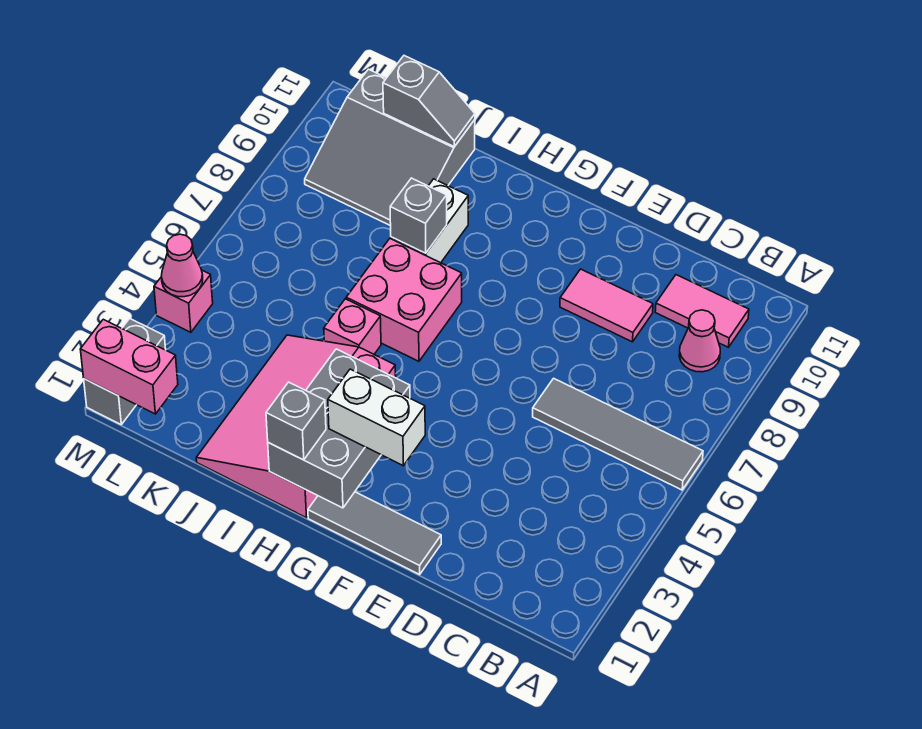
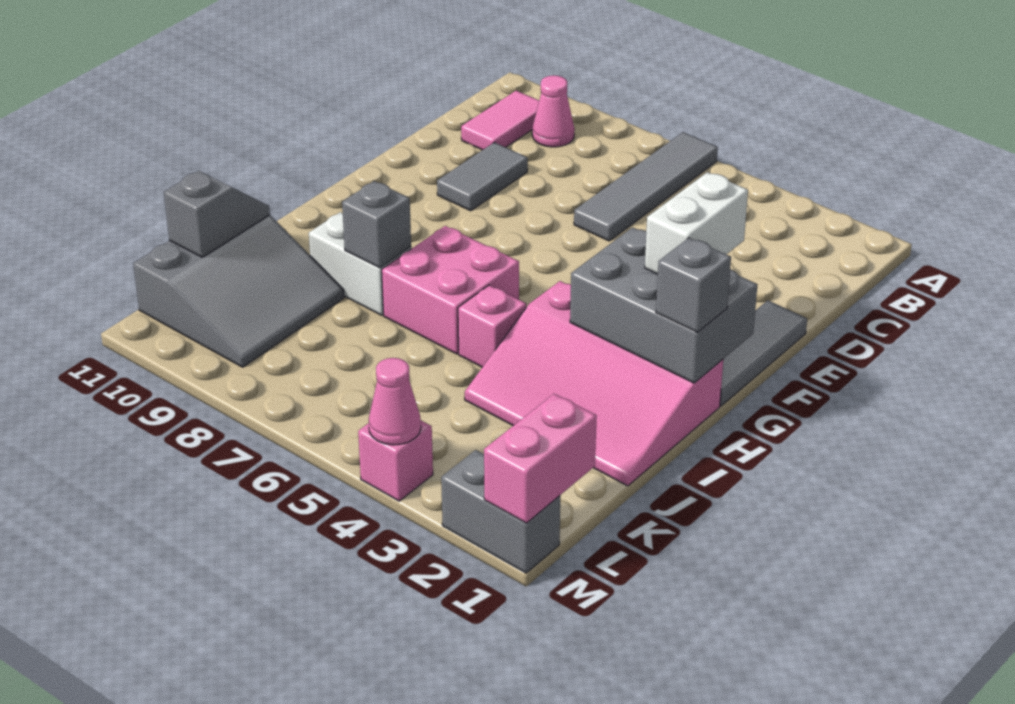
pink 1x2 tile [560,269,653,342] -> grey 1x2 tile [437,142,528,211]

